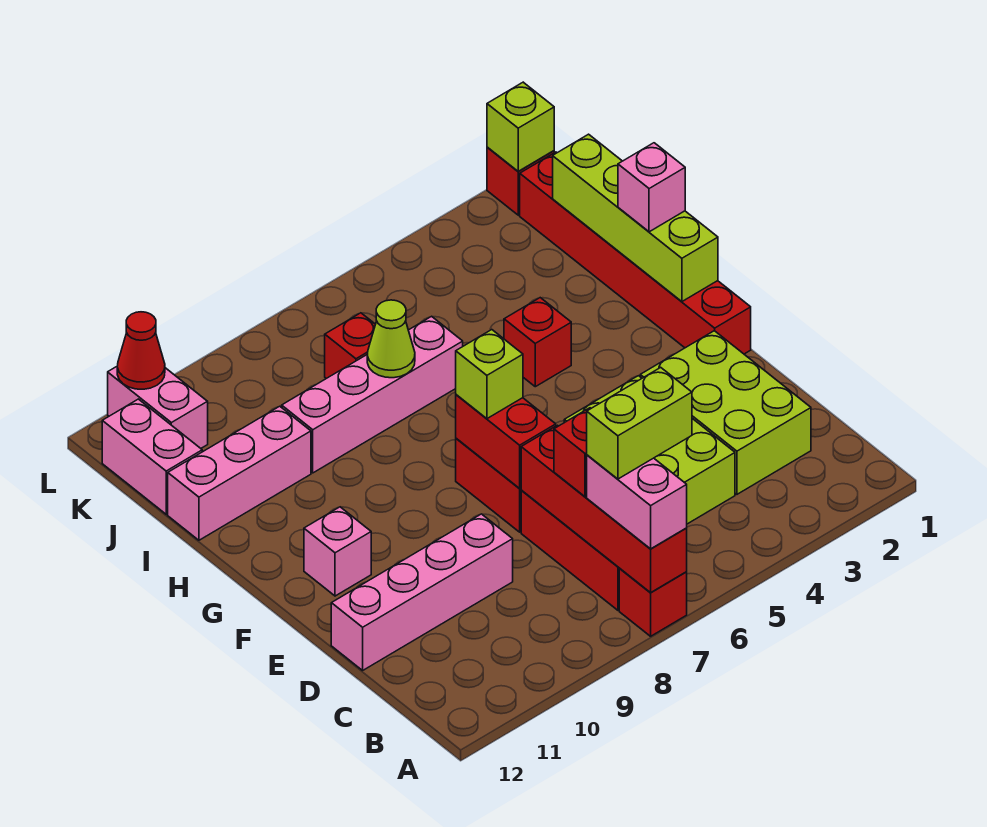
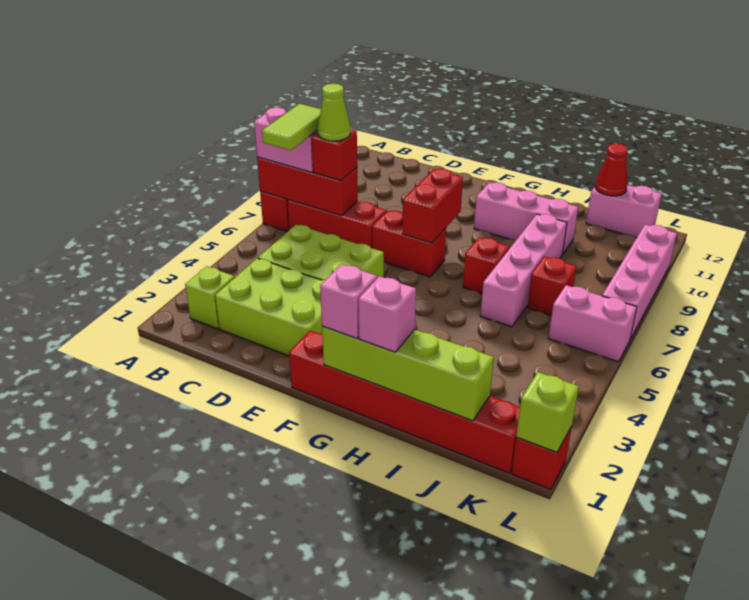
red 1x4 brick [521,425,687,592] -> red 1x3 brick [257,157,358,216]
lime 1x2 brick [587,367,692,479] -> lime 1x2 tile [262,104,321,150]
pink 1x4 brick [331,514,513,670] -> pink 1x4 brick moved to [602,225,677,339]
red 1x2 brick [456,395,556,489] -> red 1x2 brick turned to [402,169,463,243]
lime 1x1 brick [456,330,523,419] -> lime 1x1 brick moved to [185,266,235,329]
pink 1x1 brick [304,507,371,596] -> pink 1x1 brick moved to [320,264,377,339]
red 1x1 brick [504,298,571,387] -> red 1x1 brick moved to [463,237,510,293]
lime 1x1 cone [367,300,415,378] -> lime 1x1 cone moved to [317,84,351,141]
pink 1x3 brick [168,406,311,540] -> pink 1x3 brick turned to [474,182,578,254]
pink 1x2 brick [108,367,208,448] -> pink 1x2 brick moved to [548,285,637,362]
red 1x1 cone [117,312,165,389] -> red 1x1 cone moved to [595,144,628,196]

